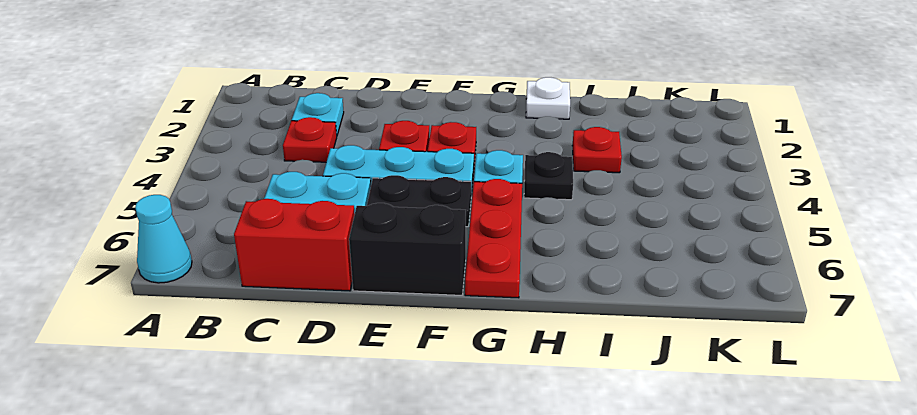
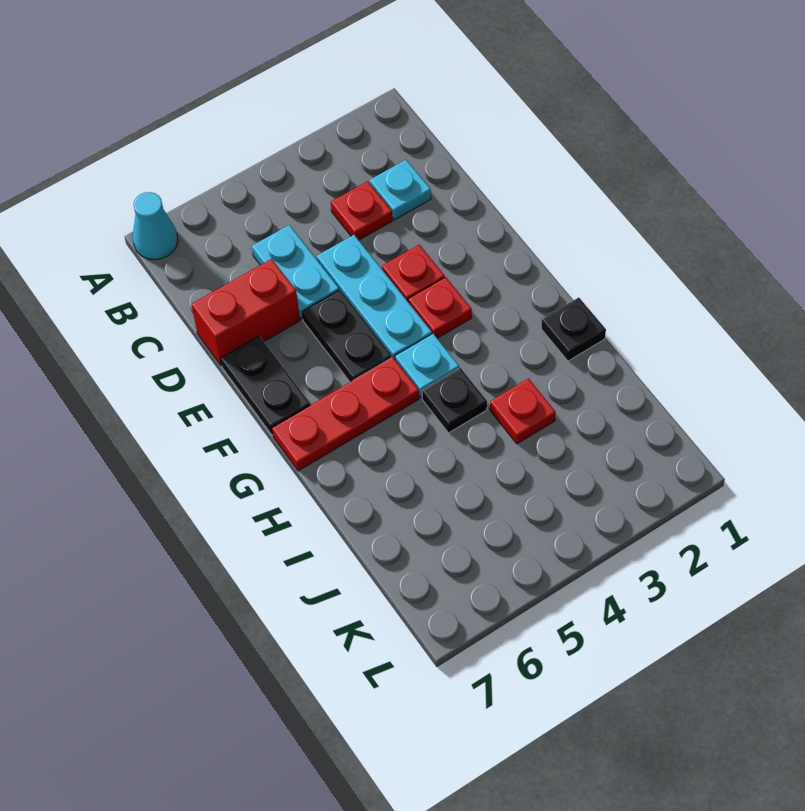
red 1x2 brick [234,199,355,291] -> red 1x2 brick turned to [191,259,300,366]
black 1x2 brick [349,203,466,295] -> black 1x2 plate [221,336,310,435]
white 1x1 plate [526,77,570,119] -> black 1x1 plate [541,298,606,361]

